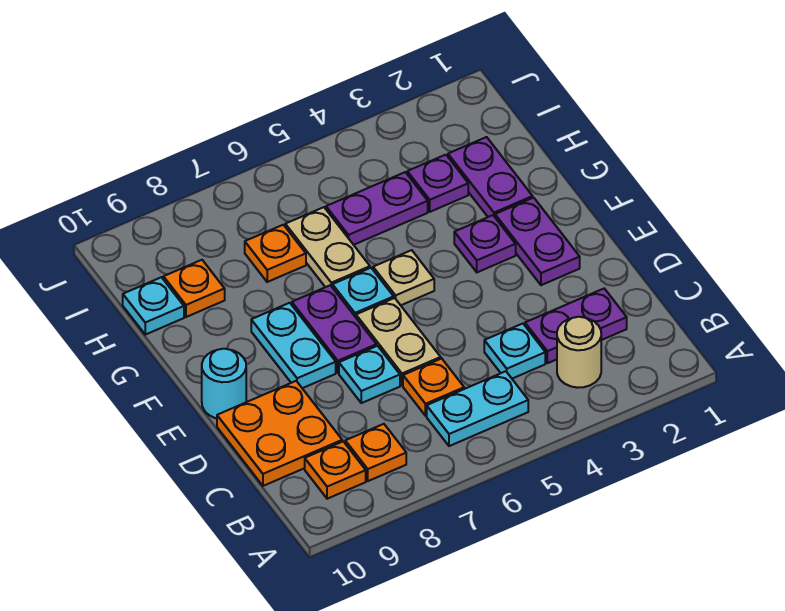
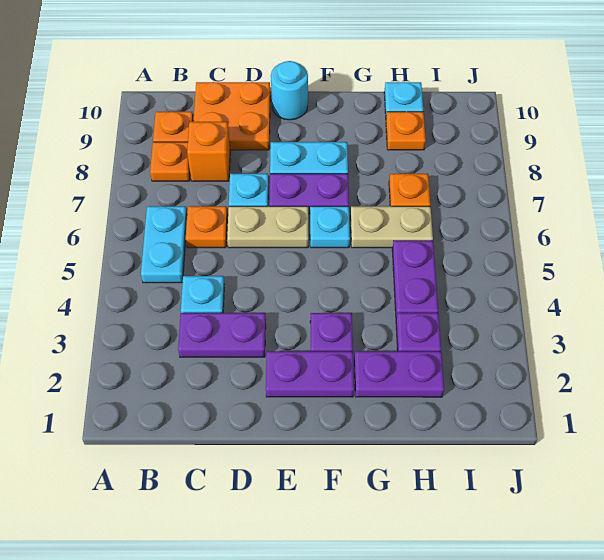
tan 1x1 round brick [557,317,601,388] -> none
purple 1x2 plate [525,289,627,363] -> purple 1x2 plate turned to [178,313,266,357]
none -> orange 1x1 brick [187,121,230,181]
tan 1x1 plate [373,250,434,305] -> none

